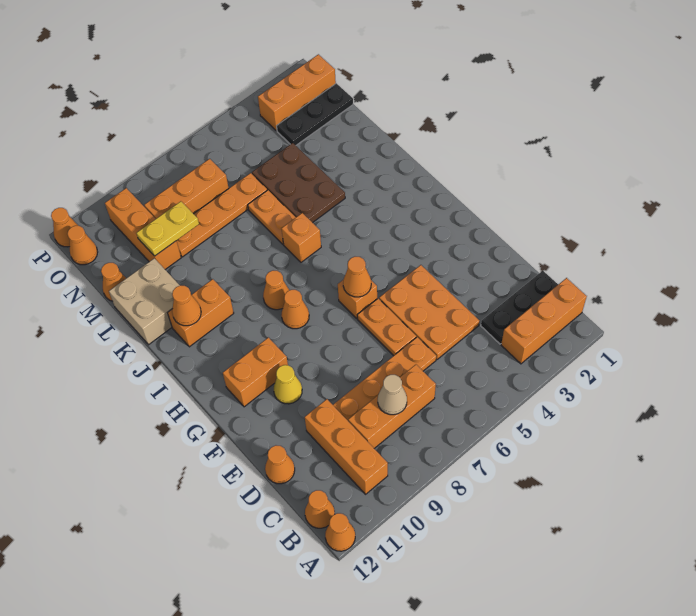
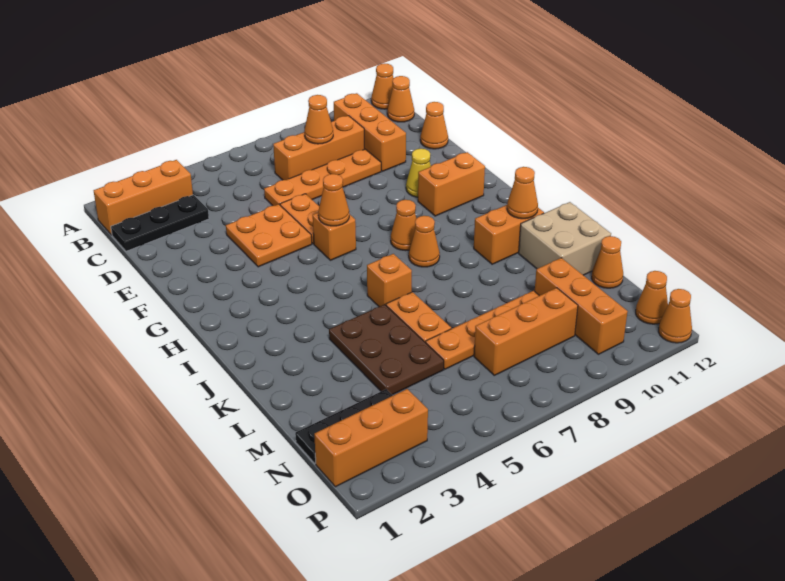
tan 1x1 cone [378,375,407,415] -> orange 1x1 cone [304,95,333,144]
orange 2x3 plate [379,265,479,359] -> orange 2x2 plate [226,204,312,267]
yellow 1x2 plate [136,201,199,256] -> none

